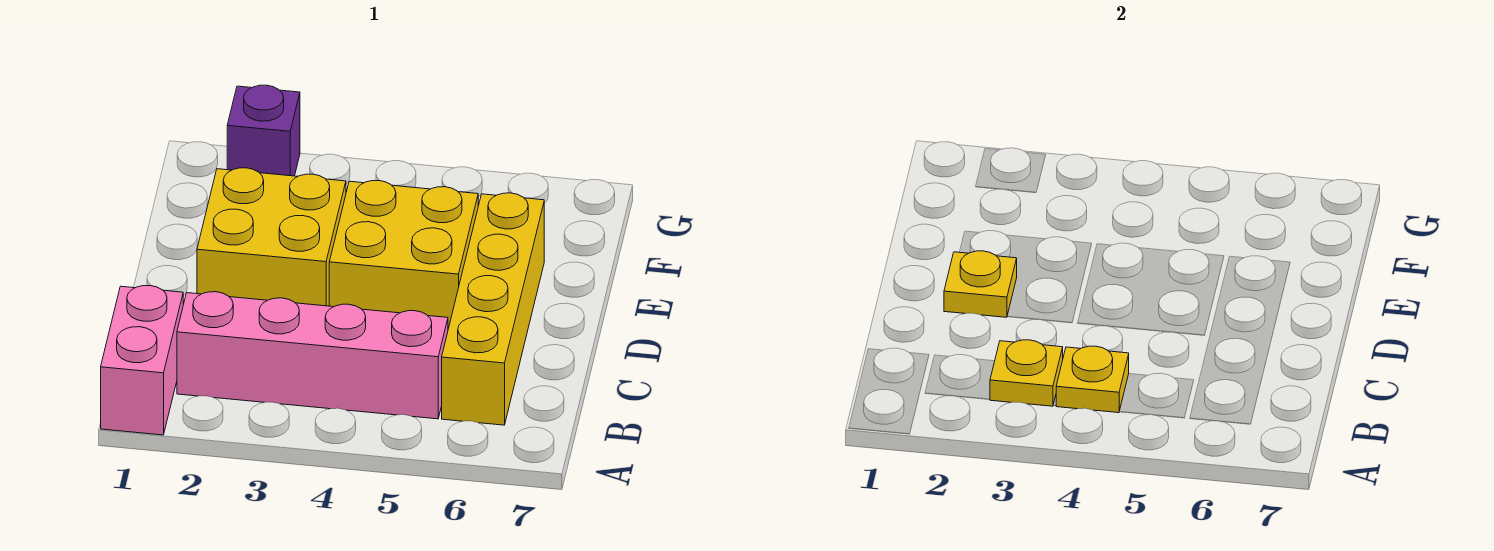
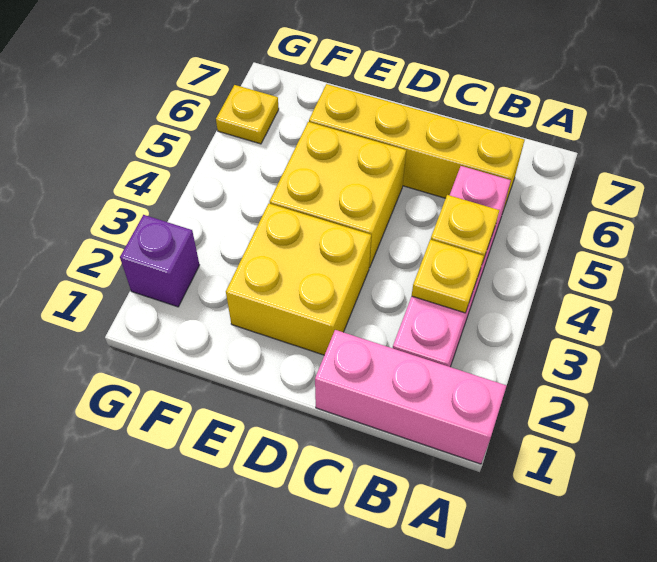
pink 1x2 brick [101,286,183,435] -> pink 1x3 brick [315,330,507,464]
yellow 1x1 plate [944,251,1017,317] -> yellow 1x1 plate moved to [216,85,279,144]

